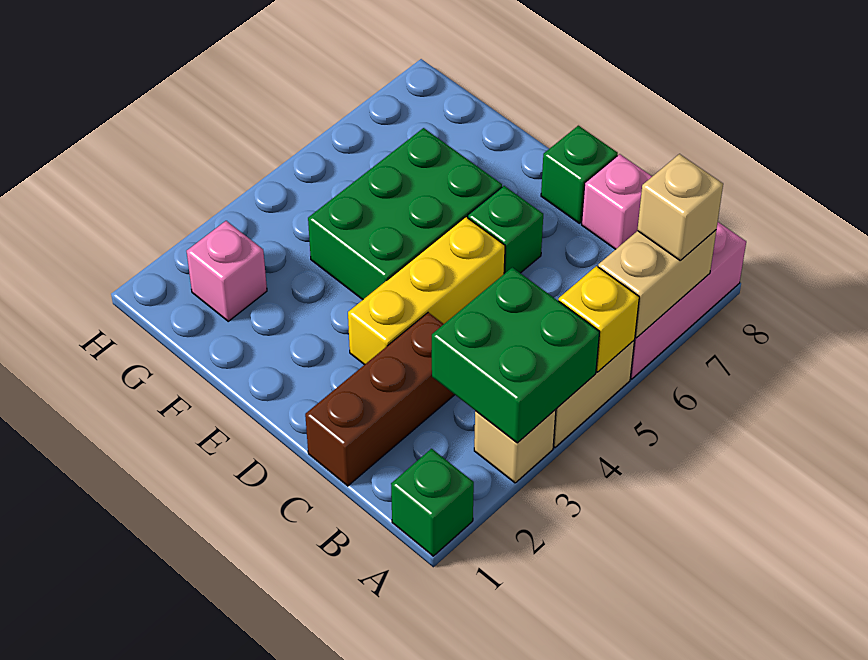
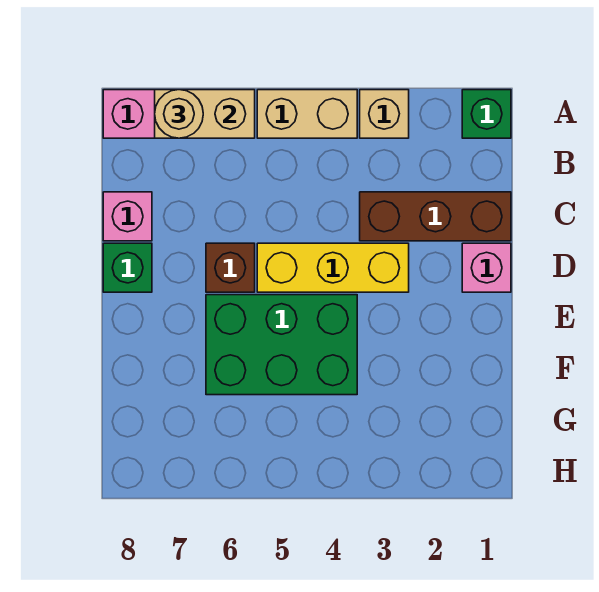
green 2x2 brick [432,267,600,443] -> none
yellow 1x1 brick [558,266,639,372] -> none
tan 1x1 brick [637,154,723,261] -> tan 1x1 round brick [155,90,203,138]
green 1x1 brick [468,186,543,274] -> brown 1x1 brick [206,243,255,292]
pink 1x1 brick [187,221,267,321] -> pink 1x1 brick moved to [462,243,511,292]

